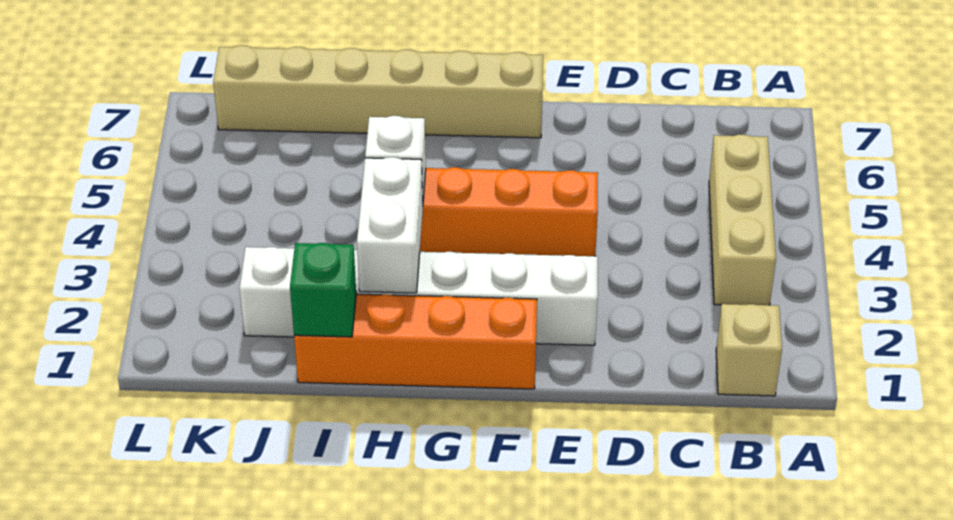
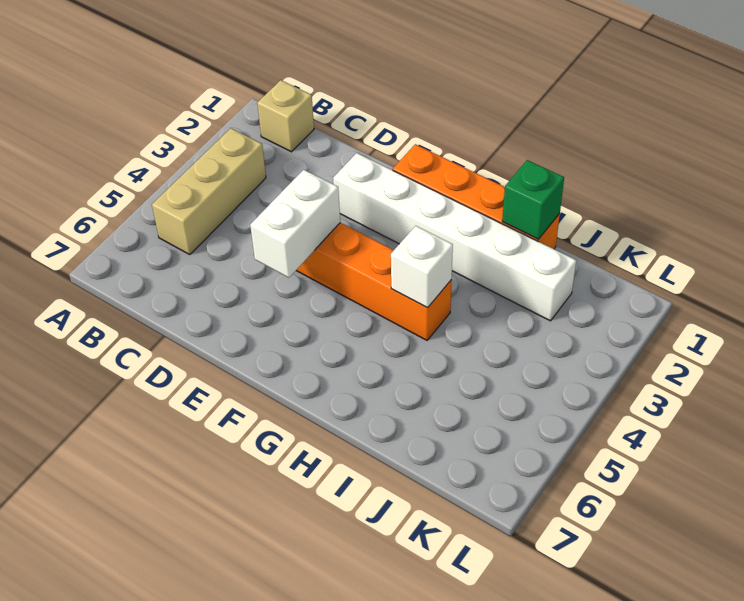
tan 1x6 brick [213,45,543,138] -> none
white 1x2 brick [357,157,423,293] -> white 1x2 brick moved to [250,170,340,278]

